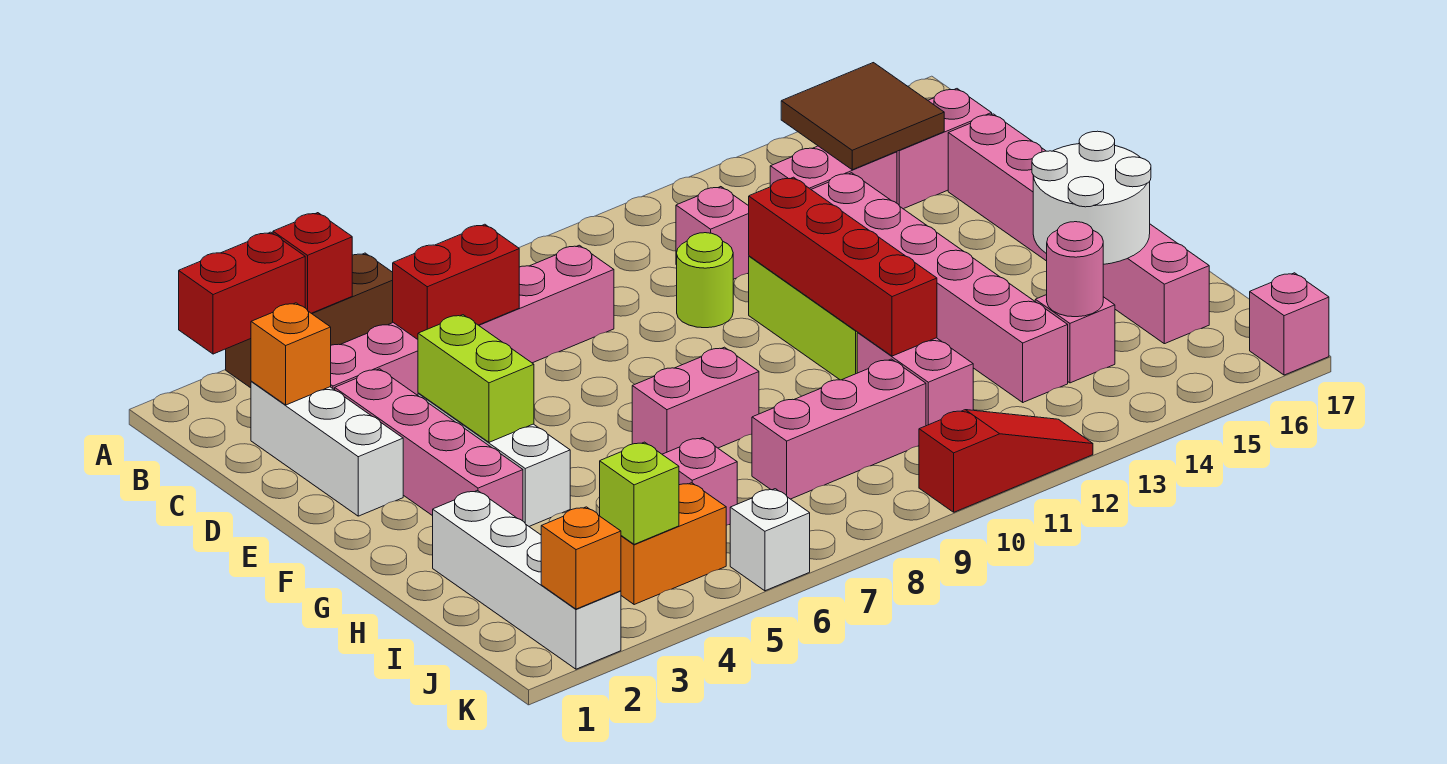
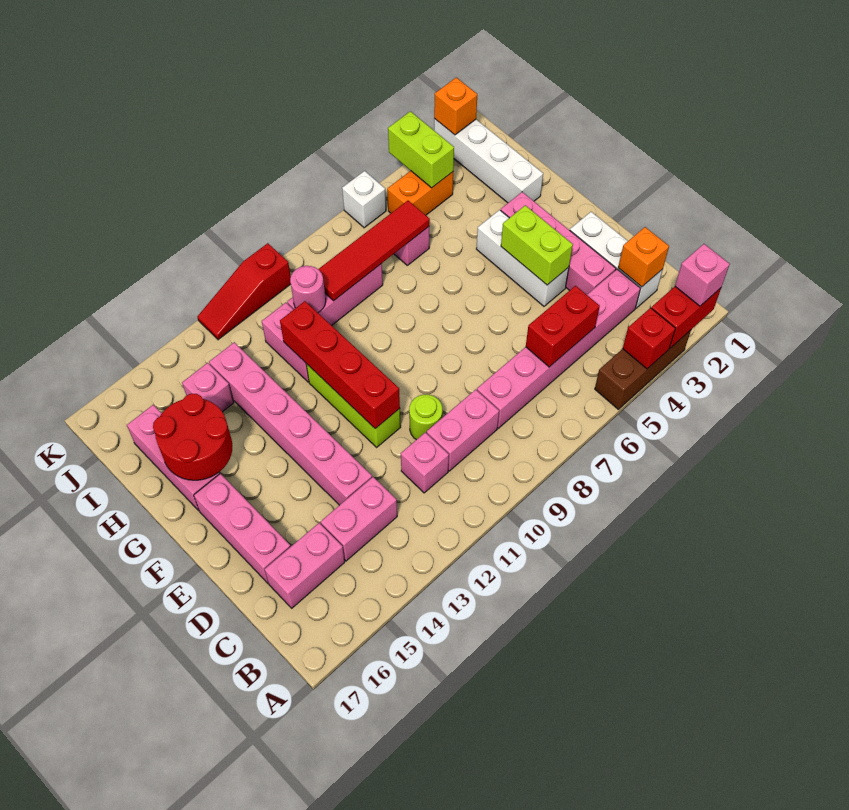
brown 2x2 tile [781,63,944,170] -> none
pink 1x2 brick [632,347,759,454] -> pink 1x2 brick moved to [427,390,499,471]
white 2x2 round brick [1032,131,1151,264] -> red 2x2 round brick [153,394,232,480]
none -> red 1x4 tile [318,201,430,301]
pink 1x1 round brick [1047,222,1103,317] -> pink 1x1 round brick moved to [290,266,326,313]
lime 1x1 brick [600,442,679,544] -> lime 1x2 brick [388,111,454,188]
pink 1x1 brick [1250,273,1329,375] -> pink 1x1 brick moved to [675,244,730,306]

